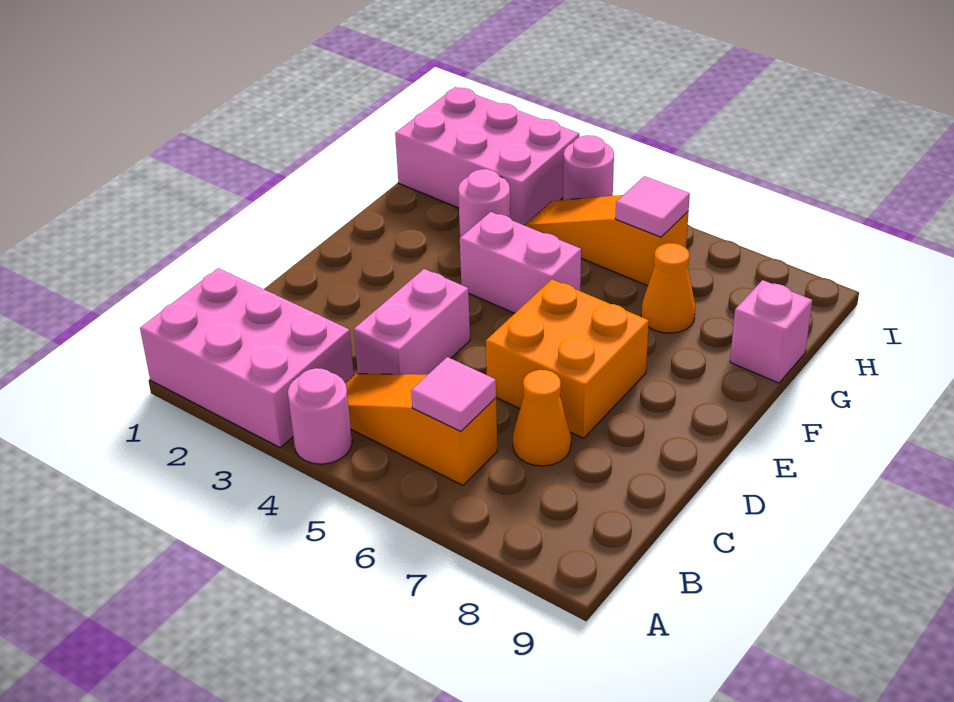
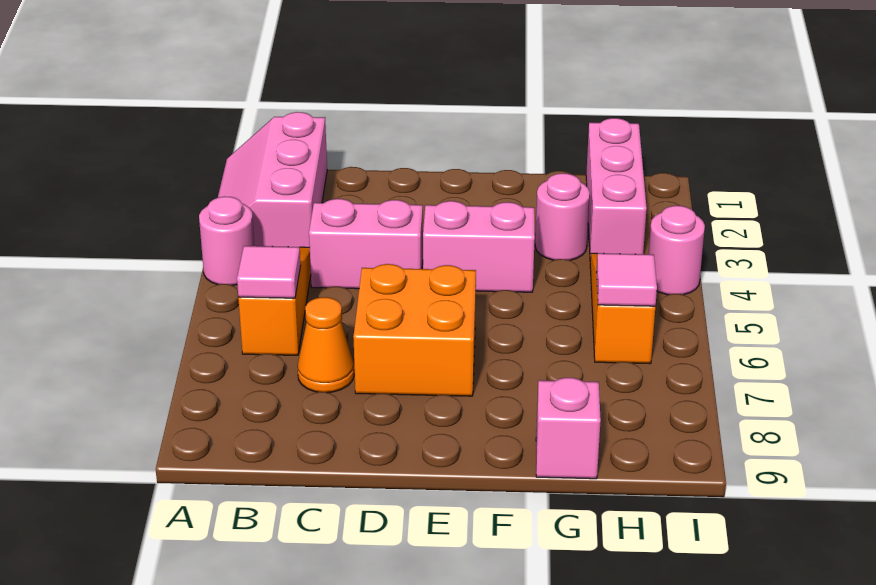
pink 2x3 brick [140,268,354,448] -> pink 2x3 slope [218,112,327,247]
pink 1x2 brick [460,212,581,313] -> pink 1x2 brick turned to [423,201,535,292]
orange 1x1 cone [641,243,695,333] -> none
pink 2x3 brick [395,87,579,225] -> pink 1x3 brick [586,118,647,258]

